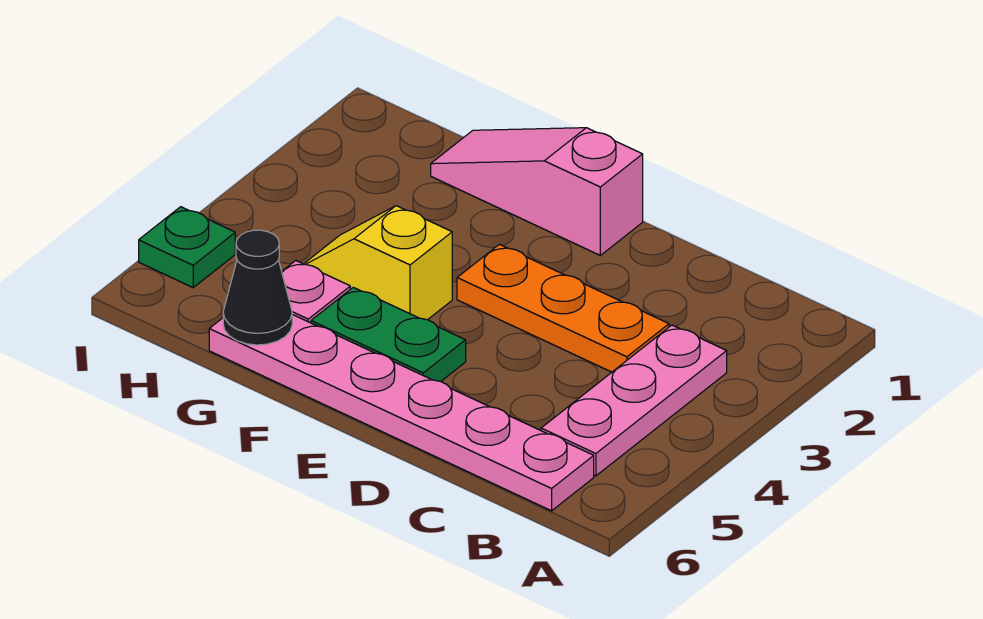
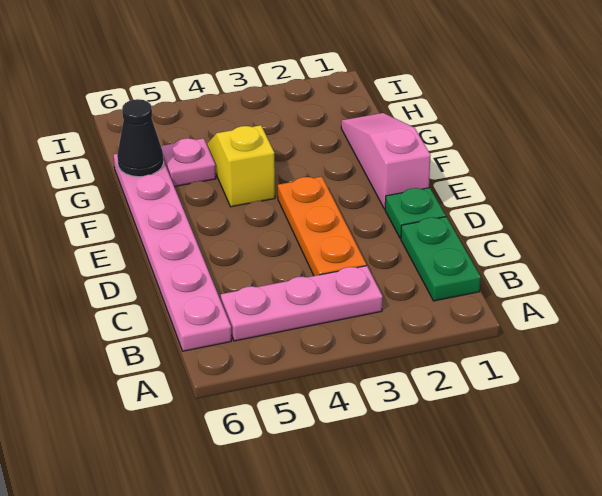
green 1x2 plate [311,287,466,382] -> green 1x2 plate moved to [401,217,481,301]
green 1x1 plate [139,207,235,287] -> green 1x1 plate moved to [385,188,446,239]

